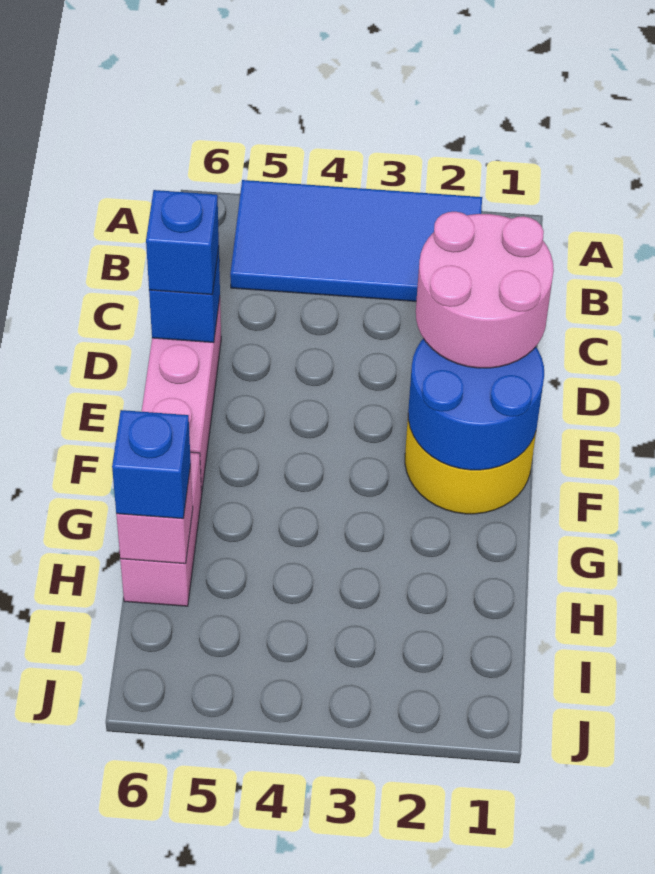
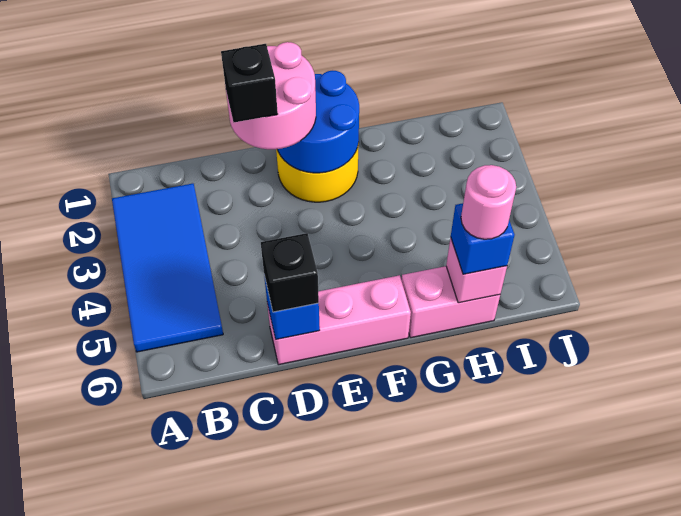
none -> black 1x1 brick [221,44,278,122]
blue 1x1 brick [146,190,219,295] -> black 1x1 brick [261,233,319,312]
none -> pink 1x1 round brick [461,165,516,239]

